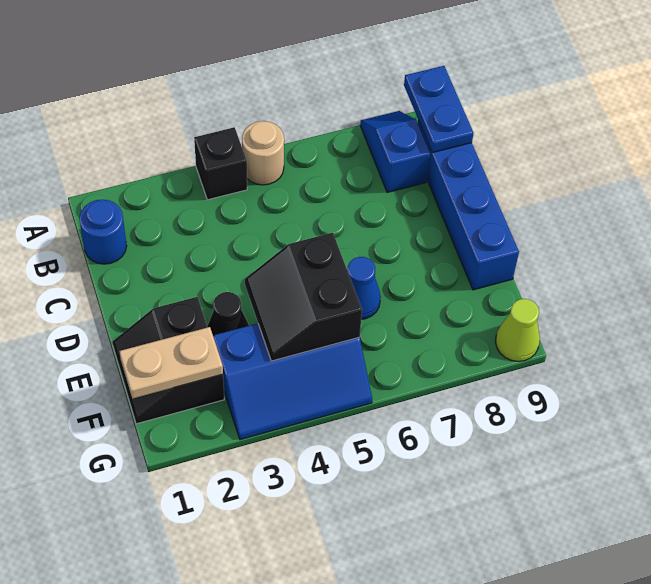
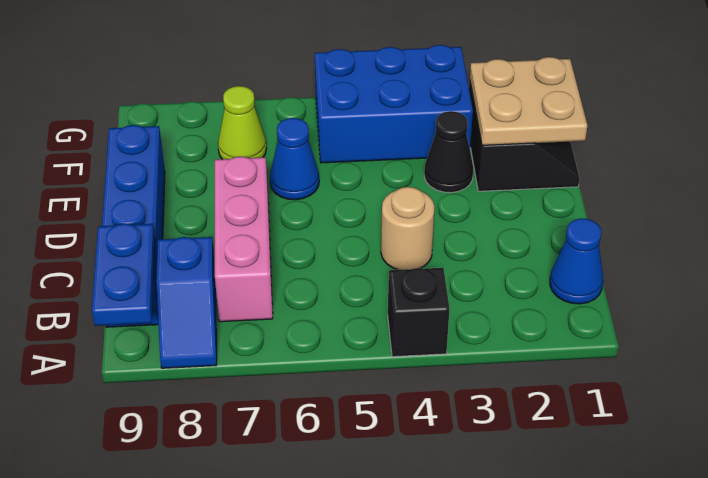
tan 1x1 round brick [242,121,284,185] -> tan 1x1 round brick moved to [381,187,435,270]
blue 1x1 round brick [79,199,127,264] -> blue 1x1 cone [550,219,603,304]
none -> pink 1x3 brick [215,157,273,322]
black 2x2 slope [245,233,362,361] -> none
tan 1x2 plate [119,327,223,399] -> tan 2x2 plate [470,57,587,145]
blue 2x3 slope [213,324,372,440] -> blue 2x3 brick [315,45,473,163]
lime 1x1 cone [496,299,540,361] -> lime 1x1 cone moved to [218,86,267,159]

